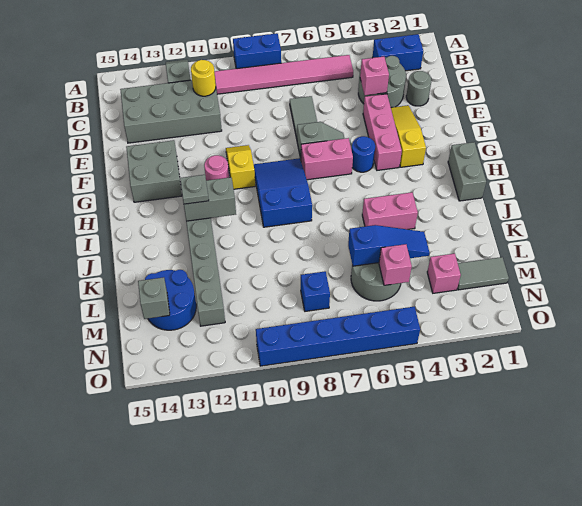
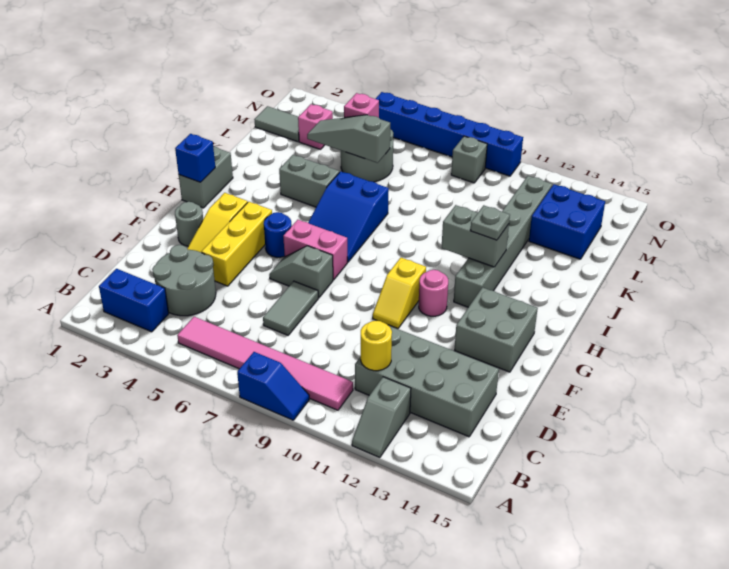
blue 1x2 brick [233,33,281,69] -> blue 1x2 slope [237,352,309,420]
grey 1x1 round brick [406,71,431,106] -> grey 1x1 round brick moved to [175,202,203,246]
pink 1x1 brick [360,57,389,95] -> none
pink 1x3 brick [363,94,402,170] -> yellow 1x3 brick [201,202,272,286]
blue 2x3 slope [254,158,312,227] -> blue 2x3 slope moved to [308,171,389,262]
pink 1x2 brick [362,192,418,229] -> grey 1x2 brick [279,155,339,207]
blue 1x3 slope [348,225,430,266] -> grey 1x3 slope [307,115,390,163]
blue 2x2 round brick [145,270,196,330] -> blue 2x2 brick [529,184,605,259]
blue 1x1 brick [301,271,330,311] -> blue 1x1 brick moved to [175,134,215,182]
grey 1x1 brick [138,277,170,319] -> grey 1x1 brick moved to [451,136,487,183]

